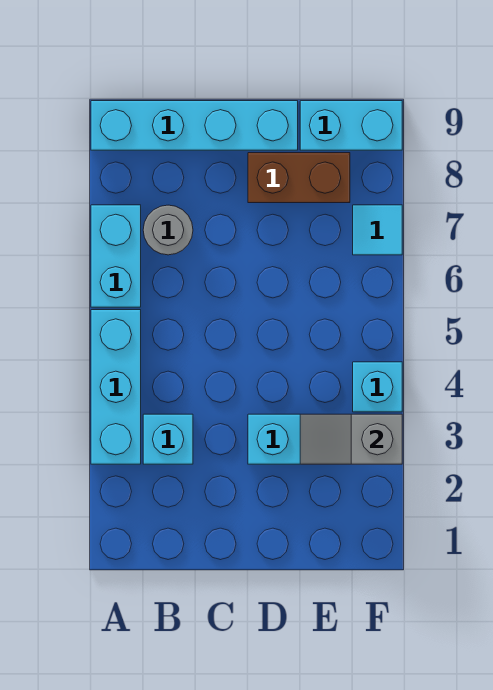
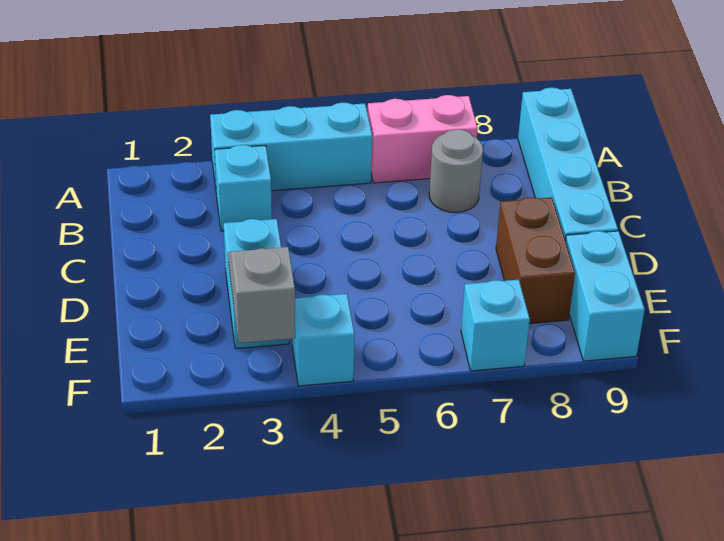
cyan 1x2 brick [91,205,141,307] -> pink 1x2 brick [368,95,478,183]
cyan 1x1 tile [353,205,402,255] -> cyan 1x1 brick [461,280,530,371]

